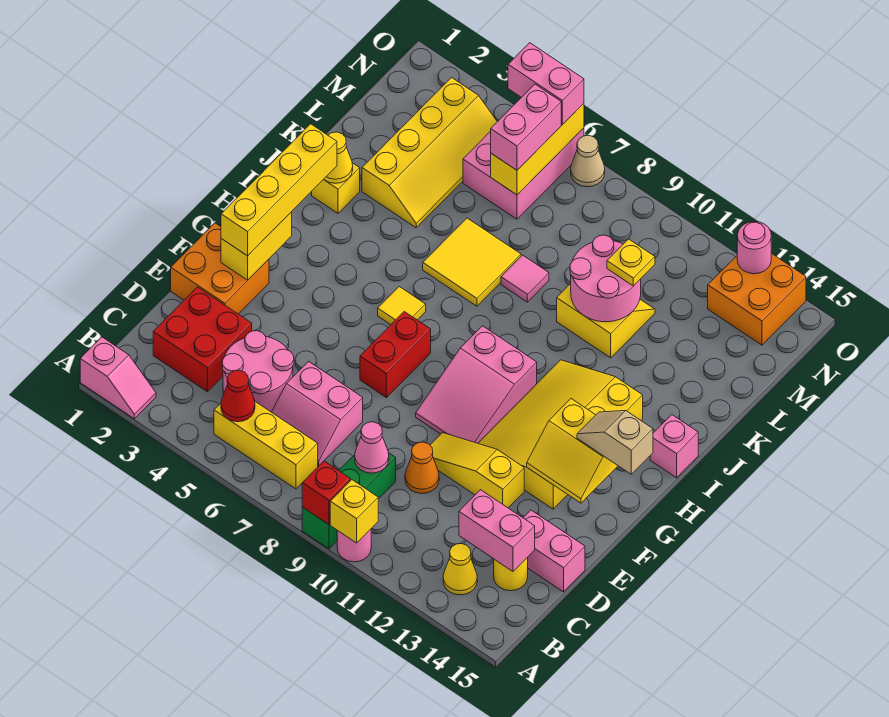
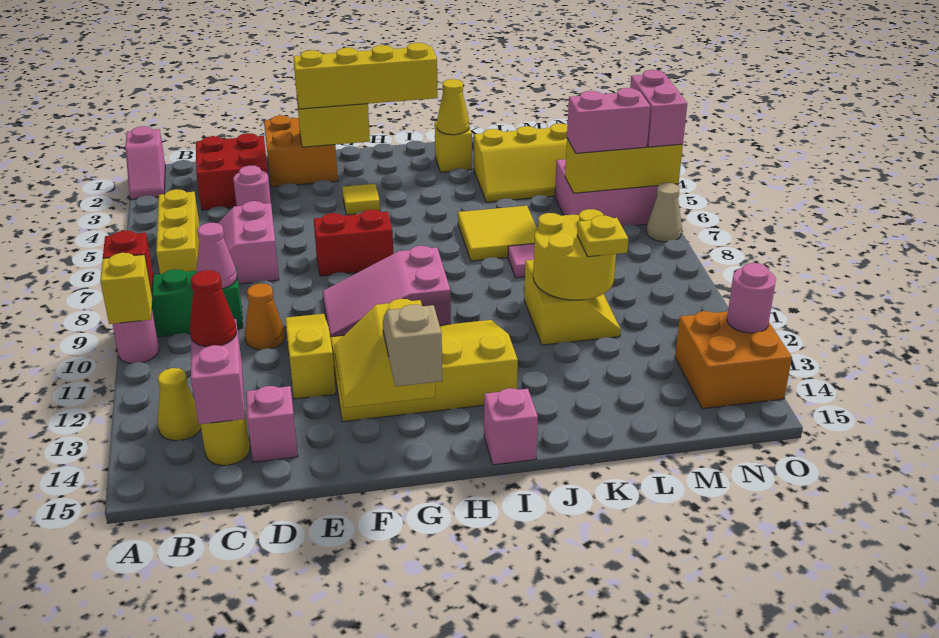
red 1x1 cone [221,370,255,422] -> red 1x1 cone moved to [190,270,237,347]
pink 2x2 round brick [222,331,294,412] -> pink 1x1 round brick [233,166,271,206]
pink 1x2 brick [523,510,585,592] -> pink 1x1 brick [246,386,298,462]
yellow 1x1 tile [378,287,426,325] -> yellow 1x1 tile moved to [342,184,380,215]
pink 2x2 round brick [570,235,641,322] -> yellow 2x2 round brick [533,209,616,300]

